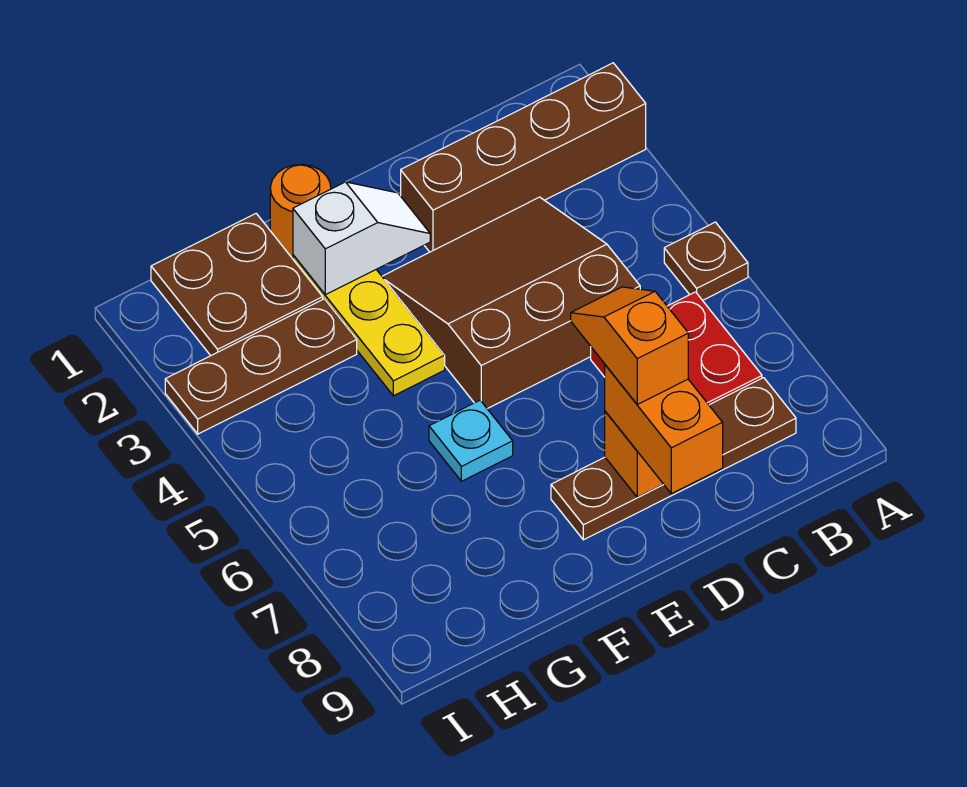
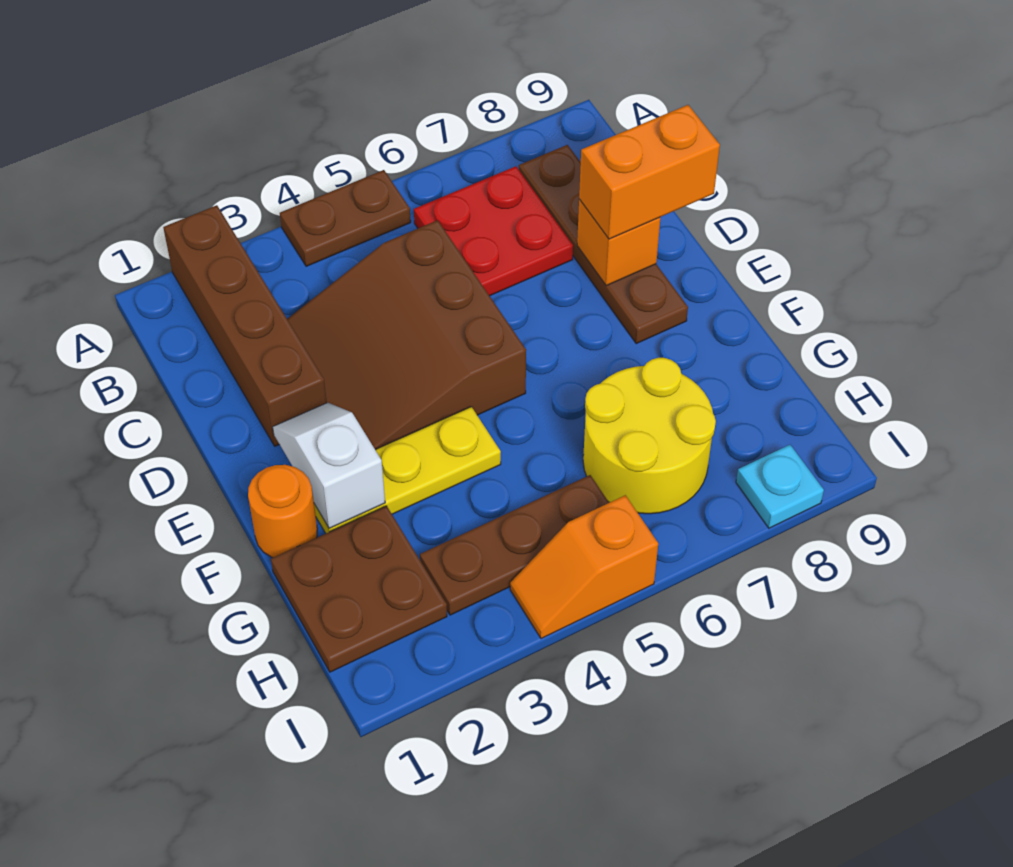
brown 1x1 plate [664,222,748,300] -> brown 1x2 plate [280,170,411,266]
orange 1x2 slope [571,287,688,404] -> orange 1x2 slope moved to [510,495,658,639]
cyan 1x1 plate [429,400,513,481] -> cyan 1x1 plate moved to [736,445,824,528]
brown 1x3 plate [165,299,357,434] -> brown 1x3 plate turned to [420,475,609,615]
none -> yellow 2x2 round brick [583,358,716,514]

